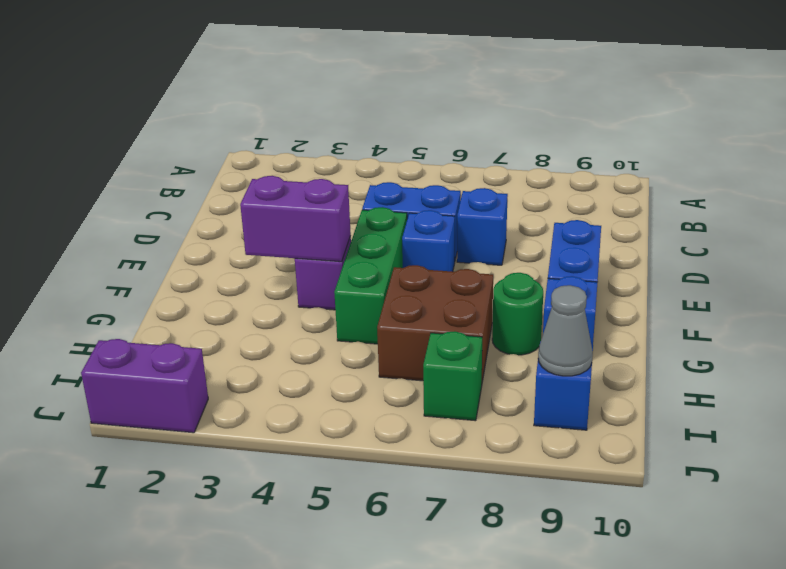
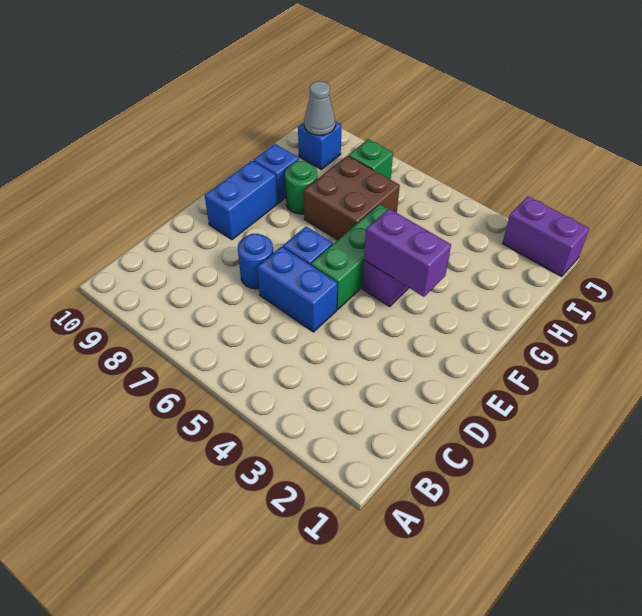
blue 1x1 brick [457,188,508,265] -> blue 1x1 round brick [238,234,273,289]

